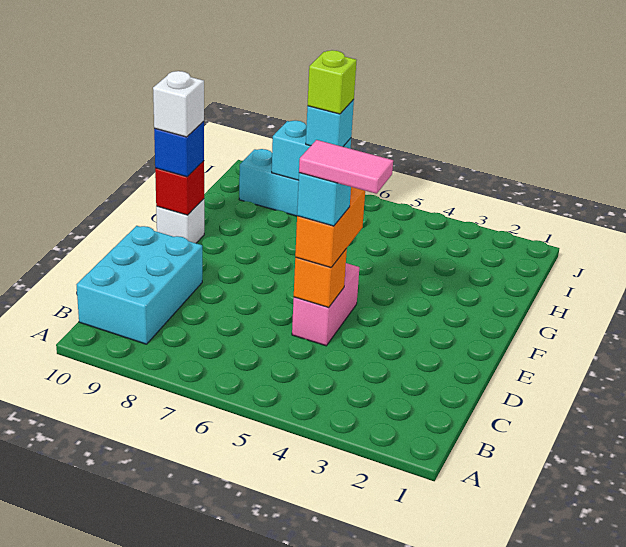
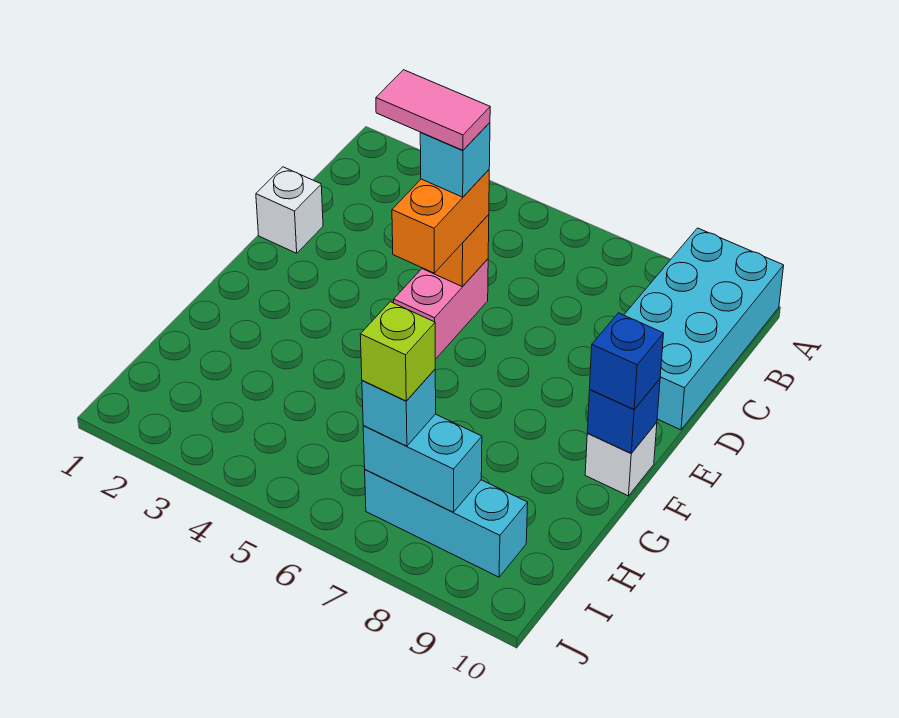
cyan 2x3 brick [76,226,202,344] -> cyan 2x4 brick [624,228,784,430]
red 1x1 brick [155,161,204,215] -> blue 1x1 brick [587,379,660,453]
white 1x1 brick [153,71,204,137] -> white 1x1 brick moved to [256,167,323,253]

